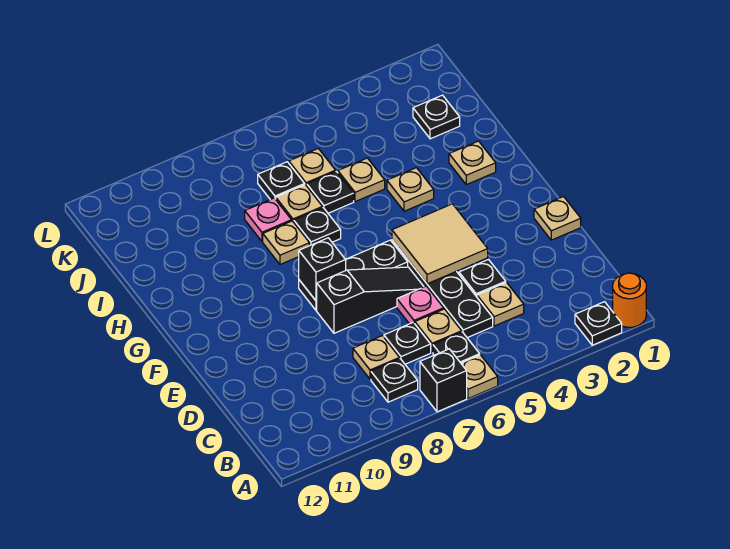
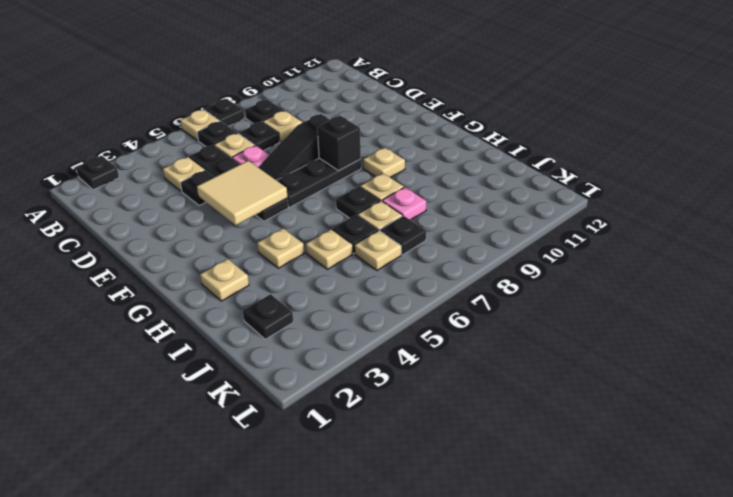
orange 1x1 round brick [613,273,646,327] -> none
black 1x1 brick [420,349,467,412] -> black 1x1 plate [205,99,244,126]
tan 1x1 plate [534,197,581,240] -> tan 1x1 plate moved to [363,148,405,178]

